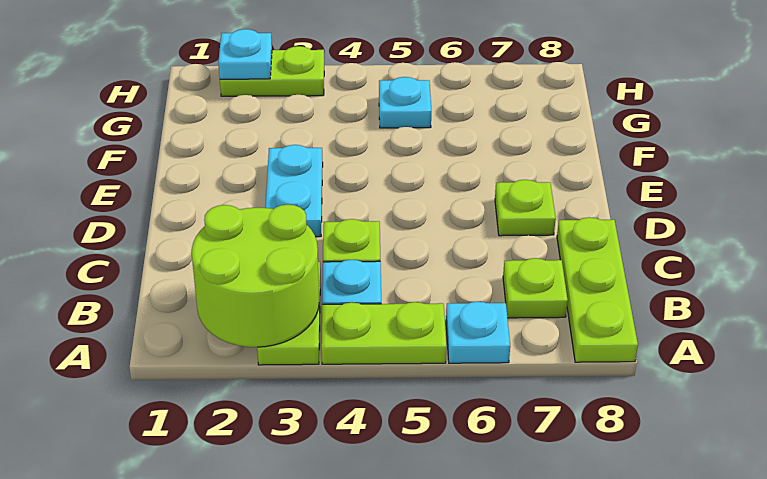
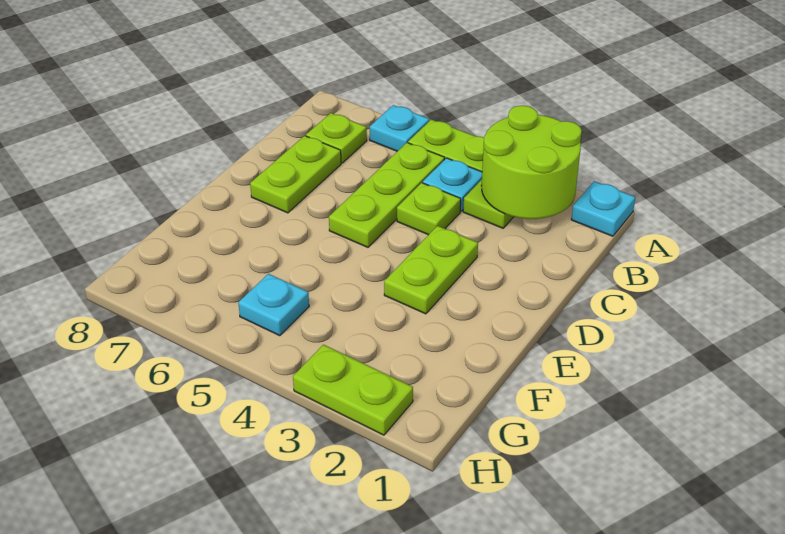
lime 1x3 plate [557,217,638,362] -> lime 1x3 plate moved to [329,143,445,247]
cyan 1x2 plate [265,145,323,237] -> lime 1x2 plate [384,226,478,314]
lime 1x1 plate [495,180,556,236] -> lime 1x2 plate [250,136,341,213]
cyan 1x1 plate [218,29,272,79] -> cyan 1x1 plate moved to [571,181,635,236]

